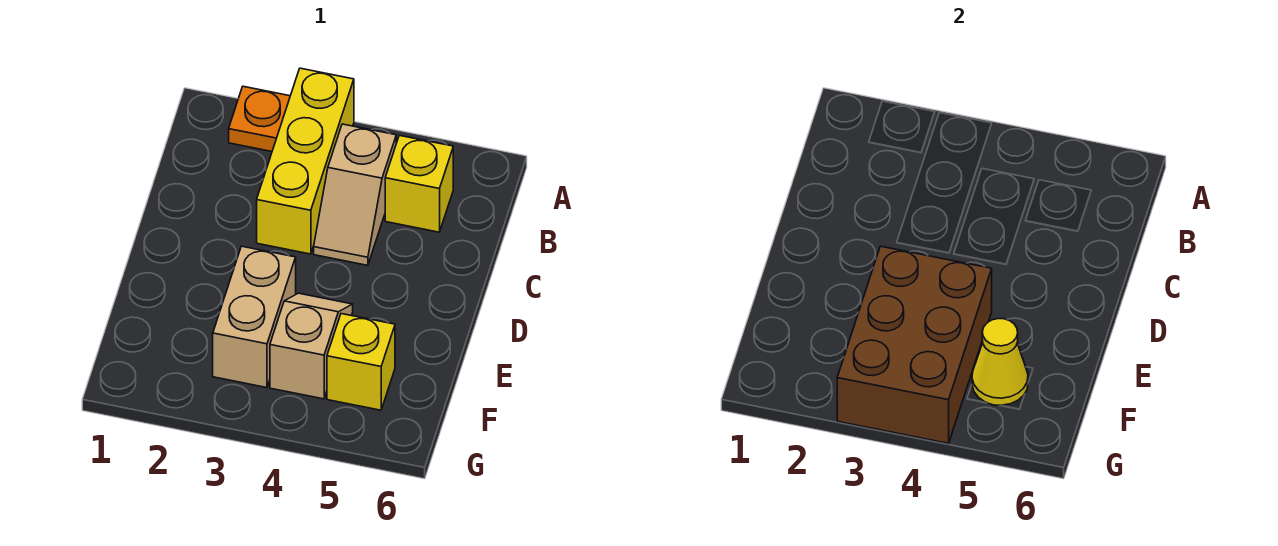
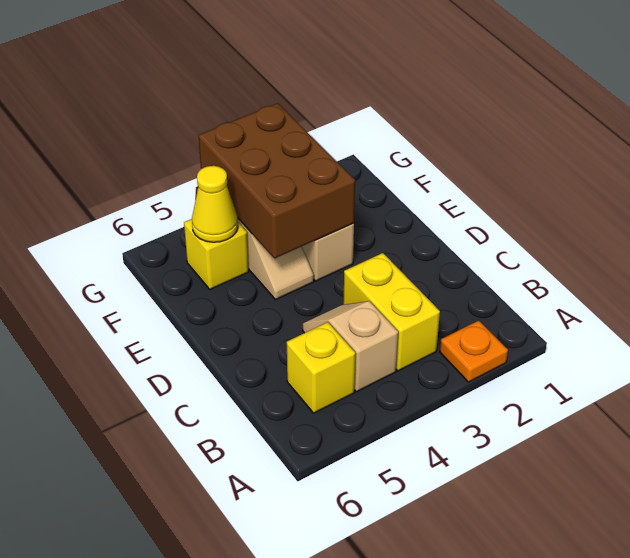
yellow 1x3 brick [257,68,354,254] -> yellow 1x2 brick [343,253,440,371]

